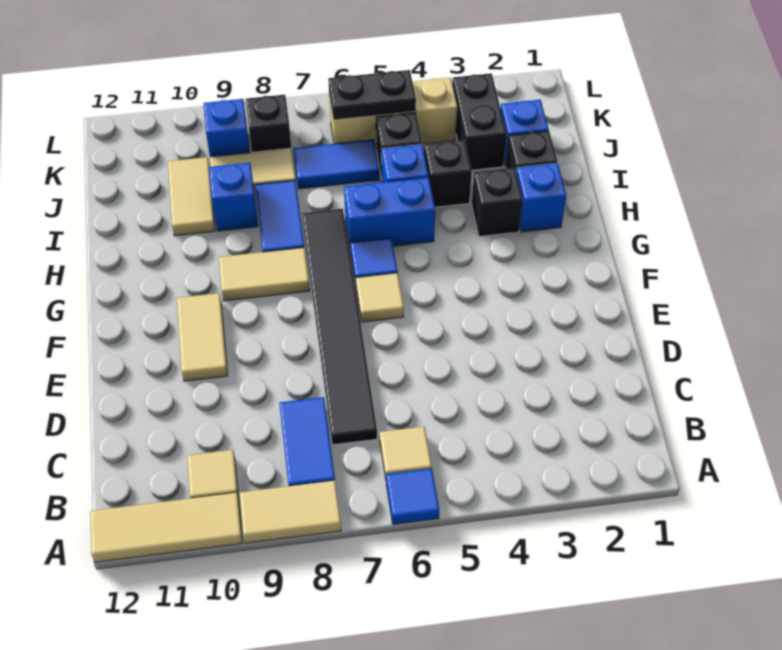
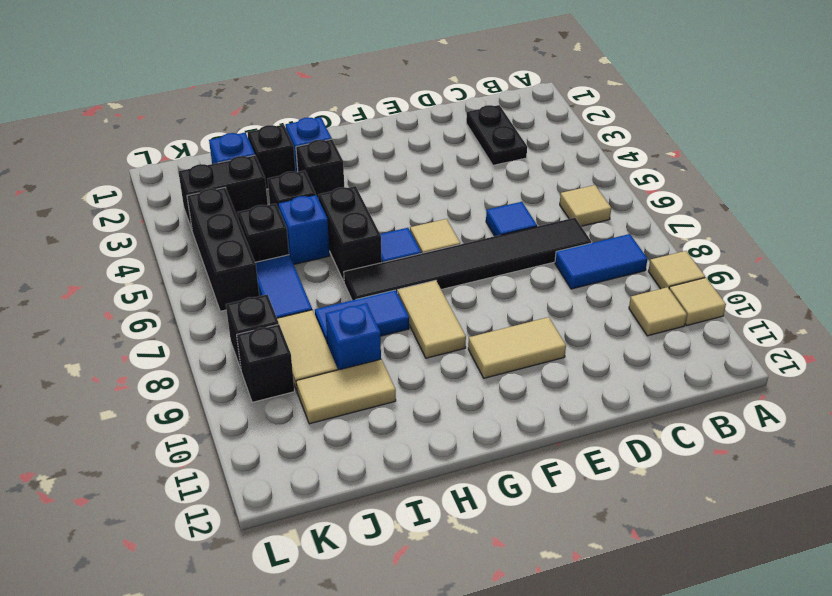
blue 1x1 tile [386,469,439,524] -> blue 1x1 tile moved to [486,202,537,236]
tan 1x2 tile [240,481,341,543] -> tan 1x1 tile [648,251,705,289]
tan 1x3 tile [90,493,242,562] -> tan 1x1 tile [669,278,726,325]
blue 1x2 brick [344,177,435,251] -> black 1x2 brick [318,186,382,281]
tan 1x3 brick [329,78,457,146] -> black 1x3 brick [187,188,259,311]
black 1x2 plate [328,70,416,119] -> black 1x2 plate moved to [466,105,527,165]
blue 1x1 brick [203,99,250,157] -> black 1x1 brick [237,324,294,402]

